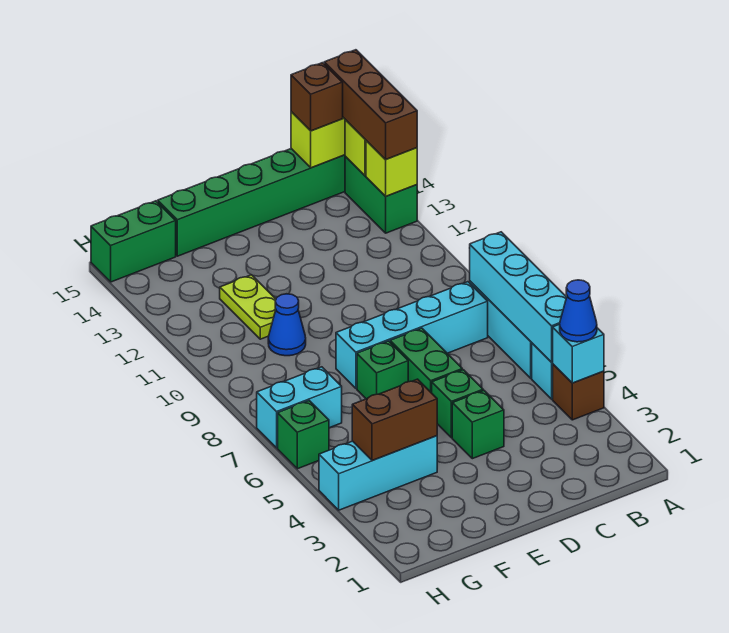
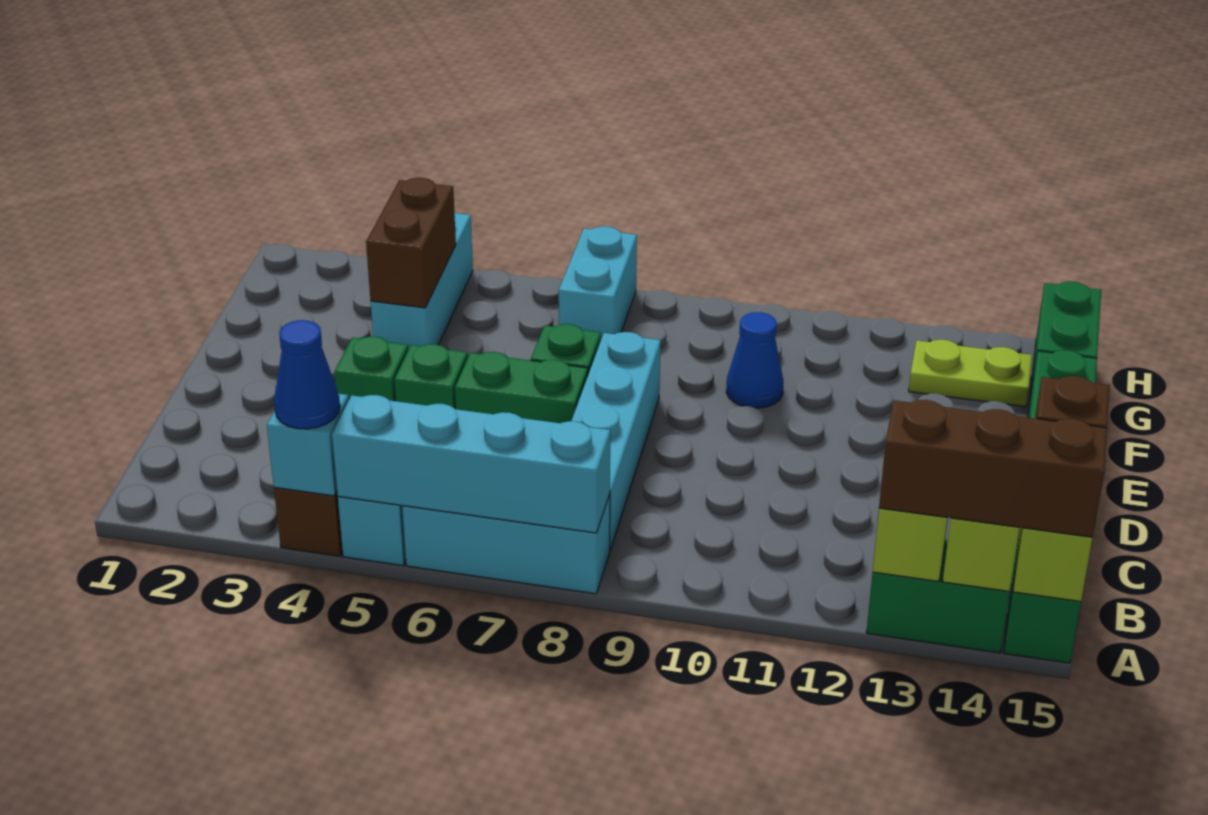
lime 1x2 plate [220,275,276,339] -> lime 1x2 plate moved to [909,340,1032,407]
green 1x1 brick [278,401,329,469] -> none

